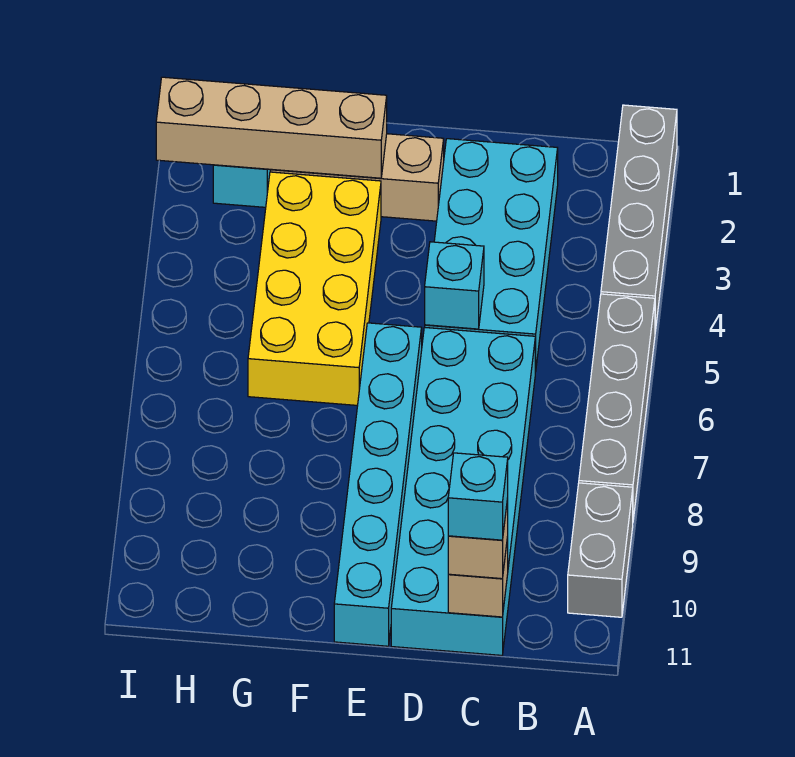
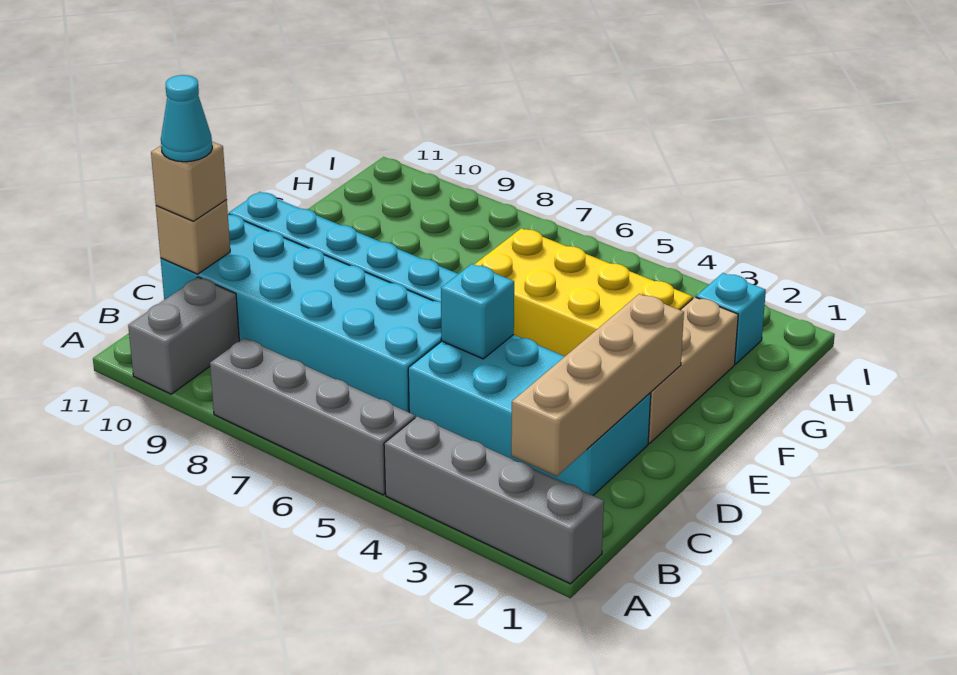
grey 1x2 brick [568,483,633,617] -> grey 1x2 brick turned to [128,277,239,394]
cyan 1x1 brick [448,453,508,540] -> cyan 1x1 cone [161,75,212,162]
tan 1x4 brick [156,77,387,178] -> tan 1x4 brick moved to [511,294,684,476]

